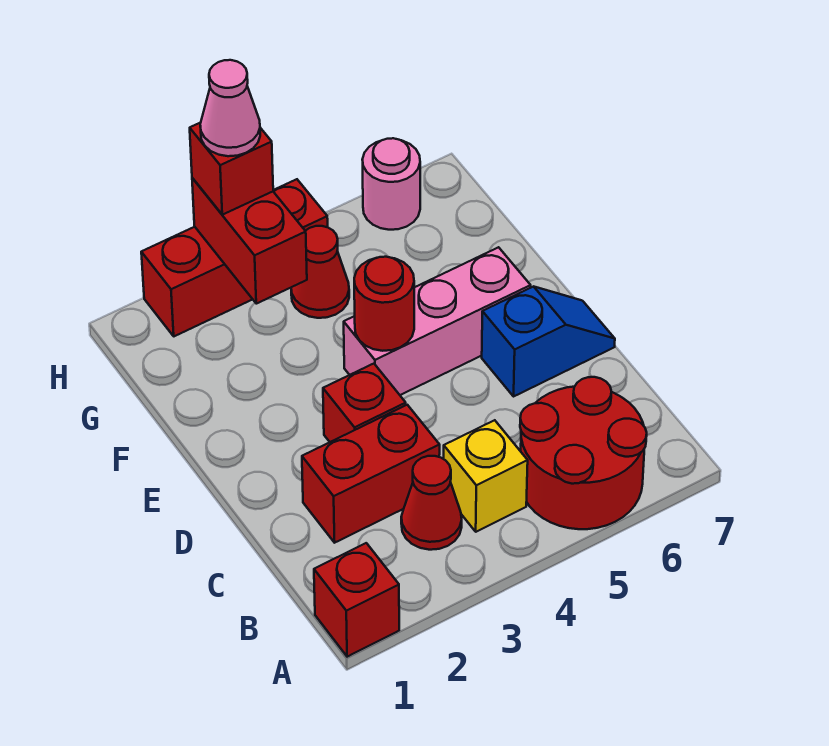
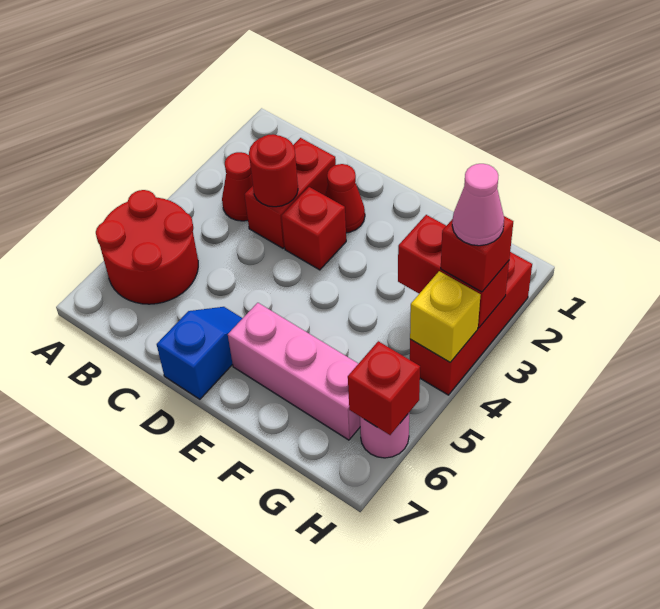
red 1x1 brick [314,543,399,657] -> red 1x1 brick moved to [348,341,420,435]
yellow 1x1 brick [444,420,528,532] -> yellow 1x1 brick moved to [410,271,480,362]
blue 1x2 slope [482,286,615,396] -> blue 1x2 slope turned to [157,307,242,399]
pink 1x3 brick [344,247,531,395] -> pink 1x3 brick turned to [228,303,360,440]
red 1x1 round brick [354,257,414,351] -> red 1x1 round brick moved to [249,134,298,207]
red 1x1 cone [291,226,349,318] -> red 1x1 cone moved to [325,164,365,233]

